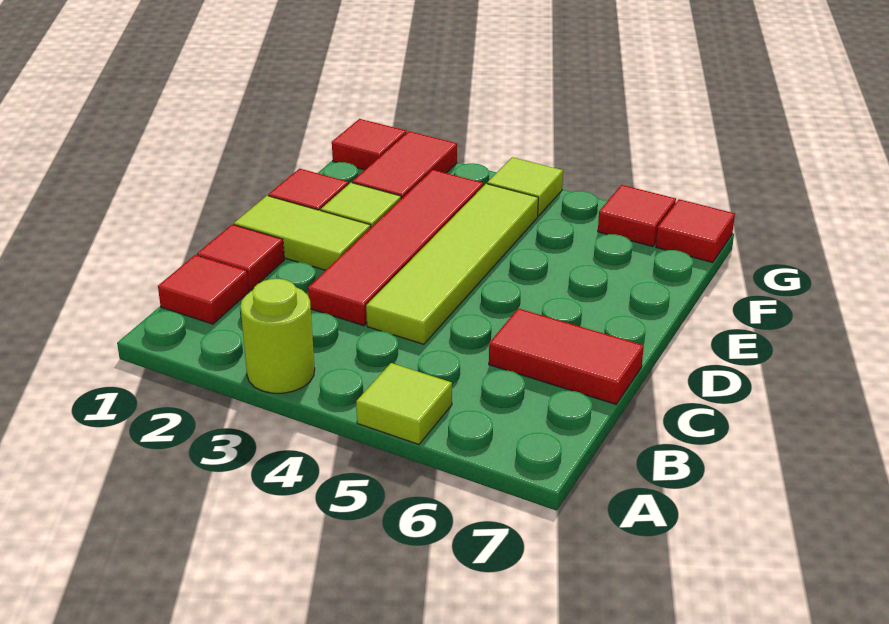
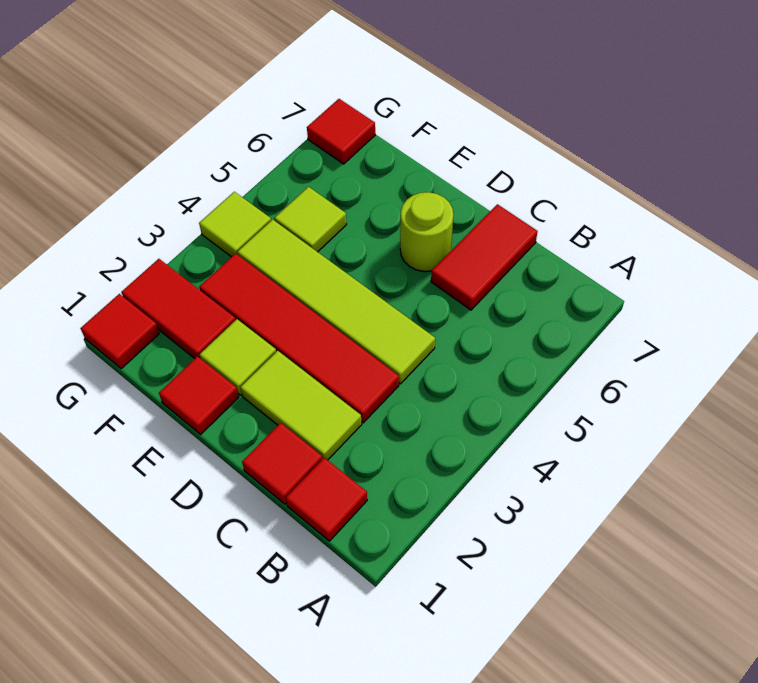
lime 1x1 round brick [241,279,315,393] -> lime 1x1 round brick moved to [400,192,453,272]
lime 1x1 tile [356,363,452,444] -> lime 1x1 tile moved to [274,187,347,252]
lime 1x2 tile [234,196,371,270] -> lime 1x2 tile turned to [240,351,362,460]
red 1x1 tile [598,185,676,247] -> none

